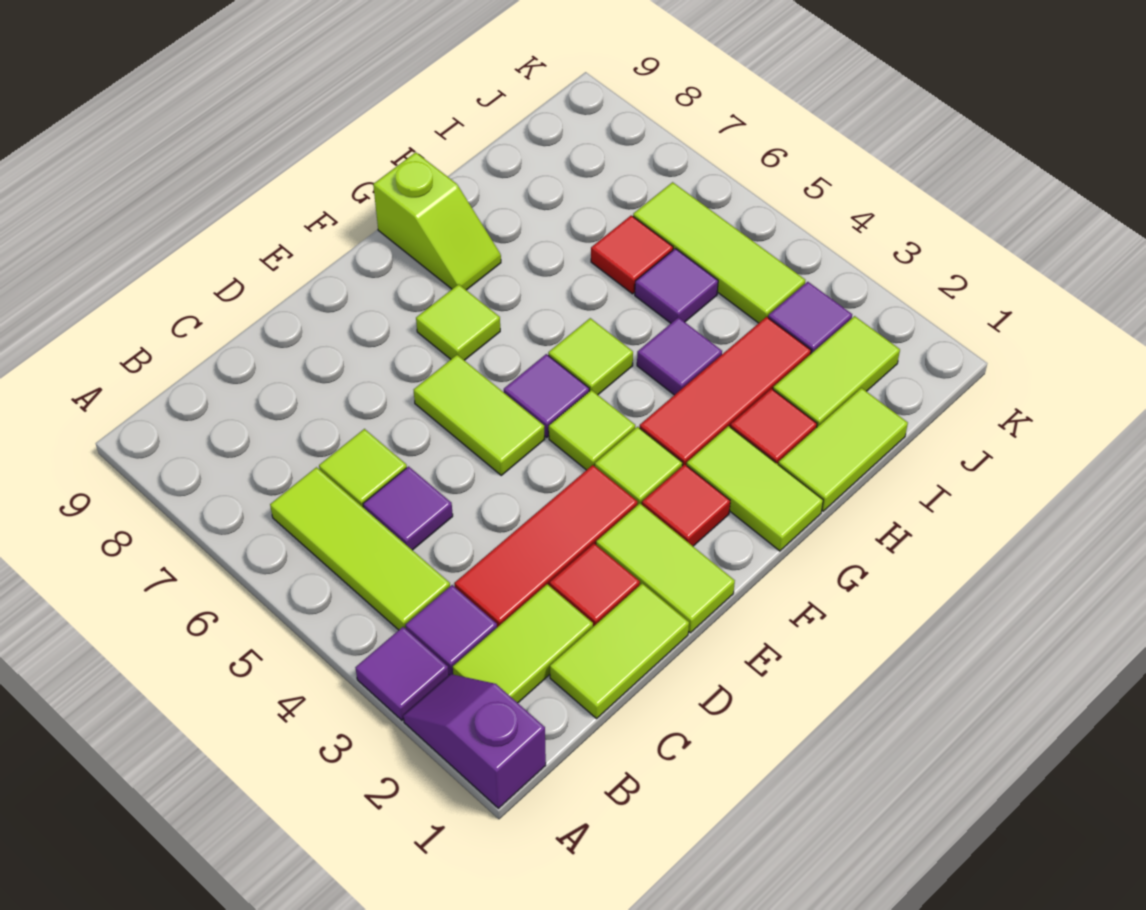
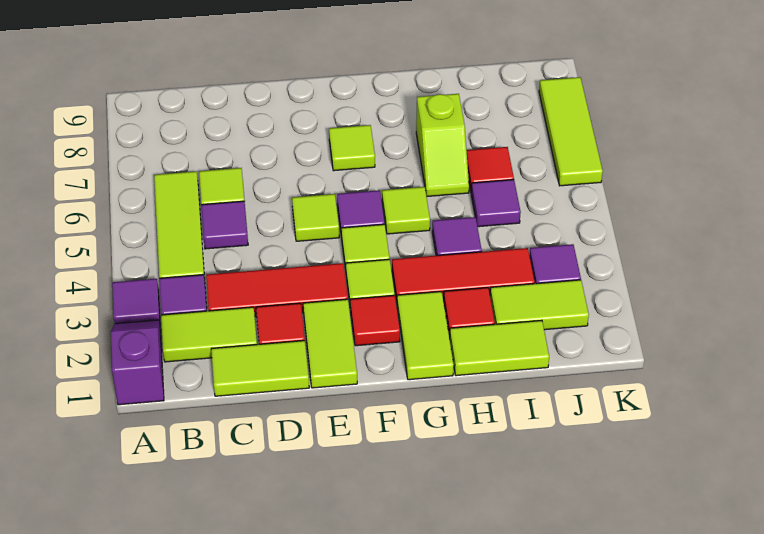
lime 1x2 tile [414,355,545,475] -> lime 1x1 tile [292,194,339,241]
lime 1x2 slope [373,152,501,290] -> lime 1x2 slope moved to [416,94,469,197]
lime 1x3 tile [633,182,805,323] -> lime 1x3 tile moved to [539,77,603,186]

